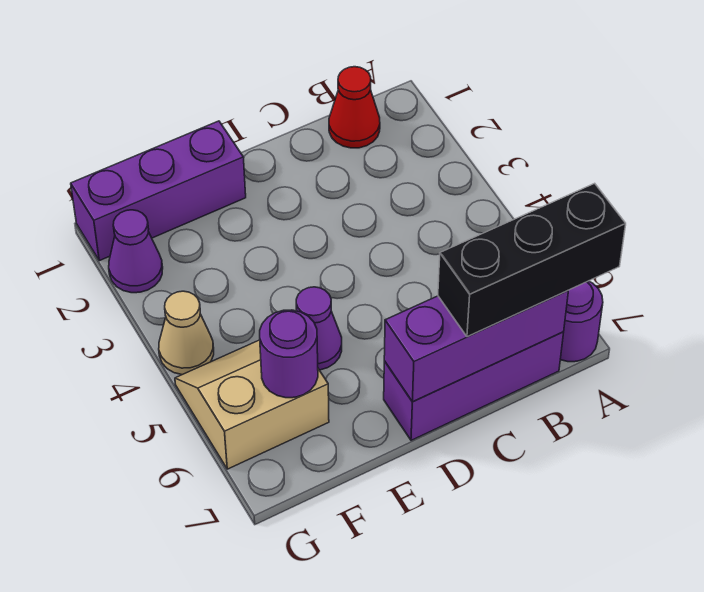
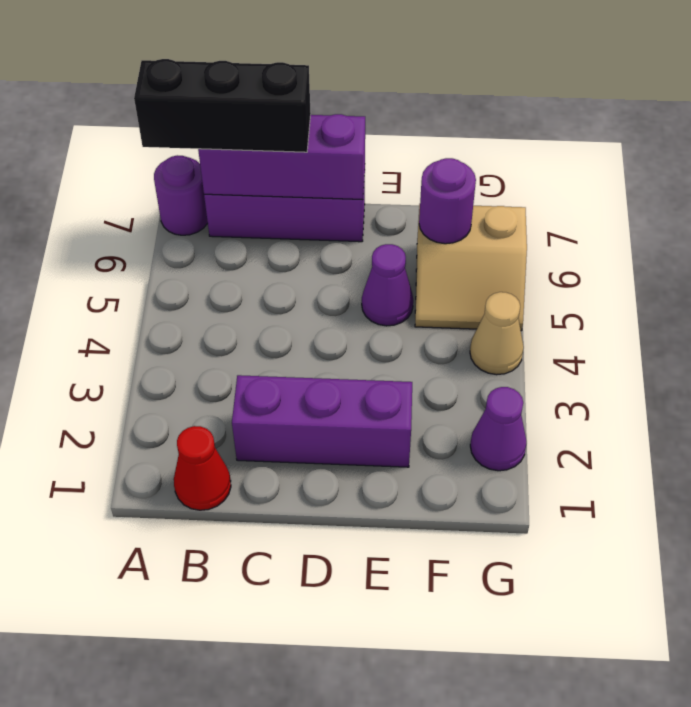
purple 1x3 brick [71,121,246,261] -> purple 1x3 brick moved to [232,375,412,467]

